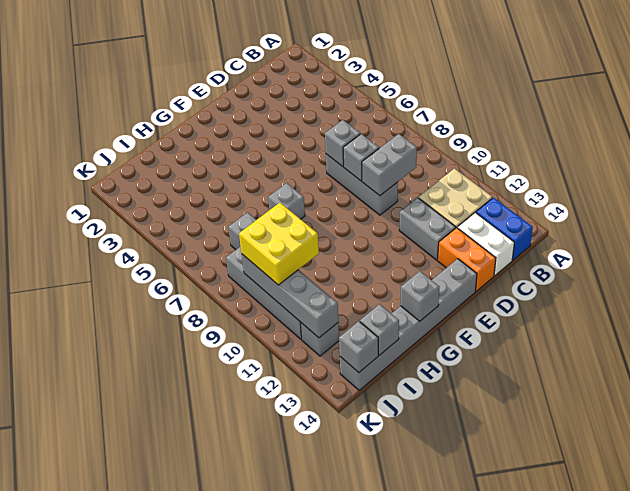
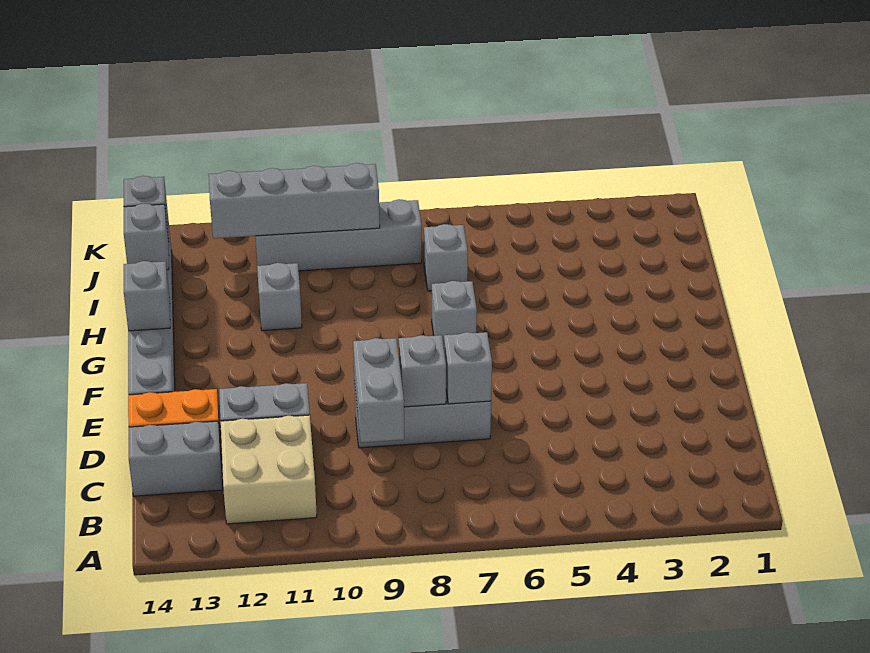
blue 1x2 brick [476,198,533,260] -> none
white 1x2 brick [457,213,514,276] -> grey 1x2 brick [129,421,223,496]
yellow 2x2 brick [239,203,319,285] -> none
grey 1x1 brick [300,322,339,356] -> grey 1x1 brick moved to [257,263,302,330]

